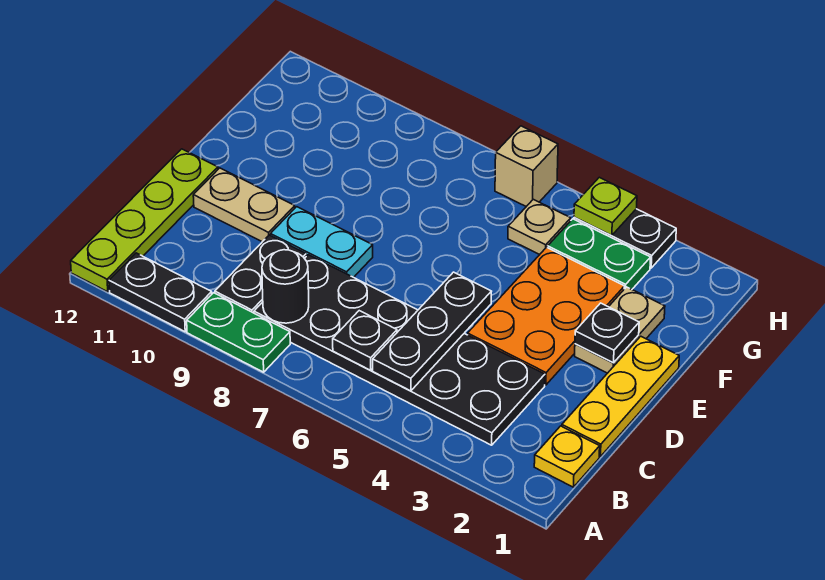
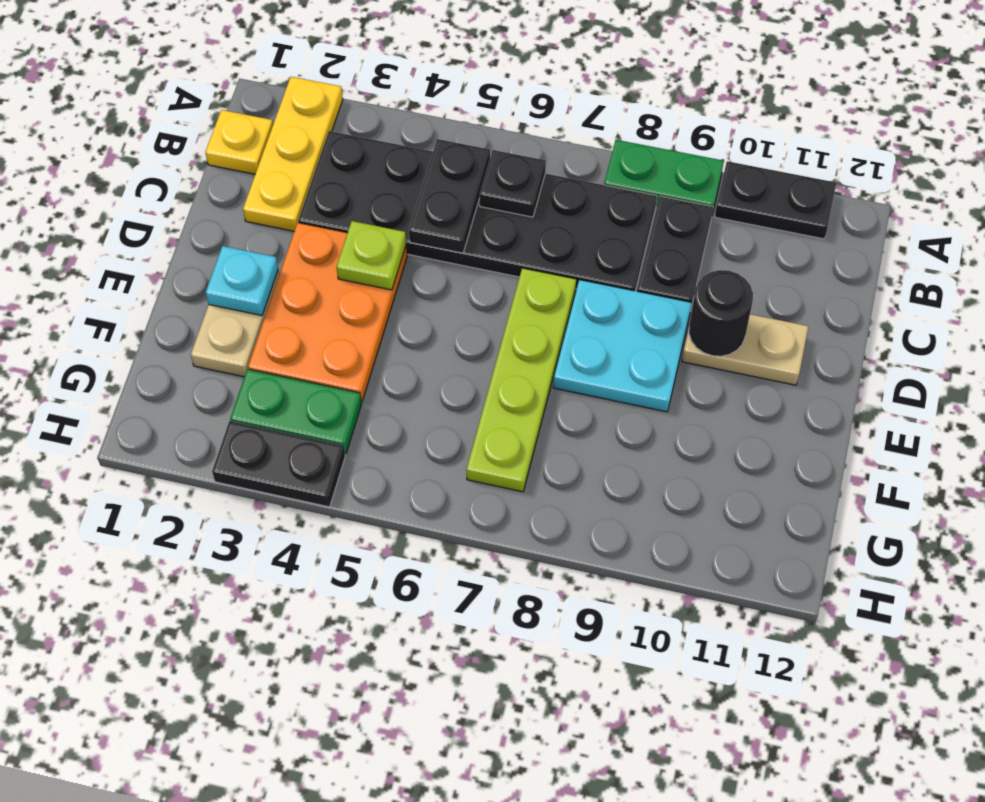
lime 1x4 plate [71,149,218,292] -> lime 1x4 plate moved to [466,268,576,492]
black 1x3 plate [373,272,492,391] -> black 1x2 plate [409,139,490,253]
black 1x1 round brick [262,250,309,323] -> black 1x1 round brick moved to [689,270,753,356]
yellow 1x3 plate [562,336,679,457] -> yellow 1x3 plate moved to [243,77,343,231]
cyan 1x2 plate [271,207,373,277] -> cyan 2x2 plate [553,280,692,412]
black 1x1 plate [575,303,639,363] -> cyan 1x1 plate [206,246,278,316]
tan 1x1 plate [508,199,571,255] -> none
lime 1x1 plate [574,177,637,236] -> lime 1x1 plate moved to [337,221,406,290]
tan 1x1 brick [495,126,558,207] -> none

